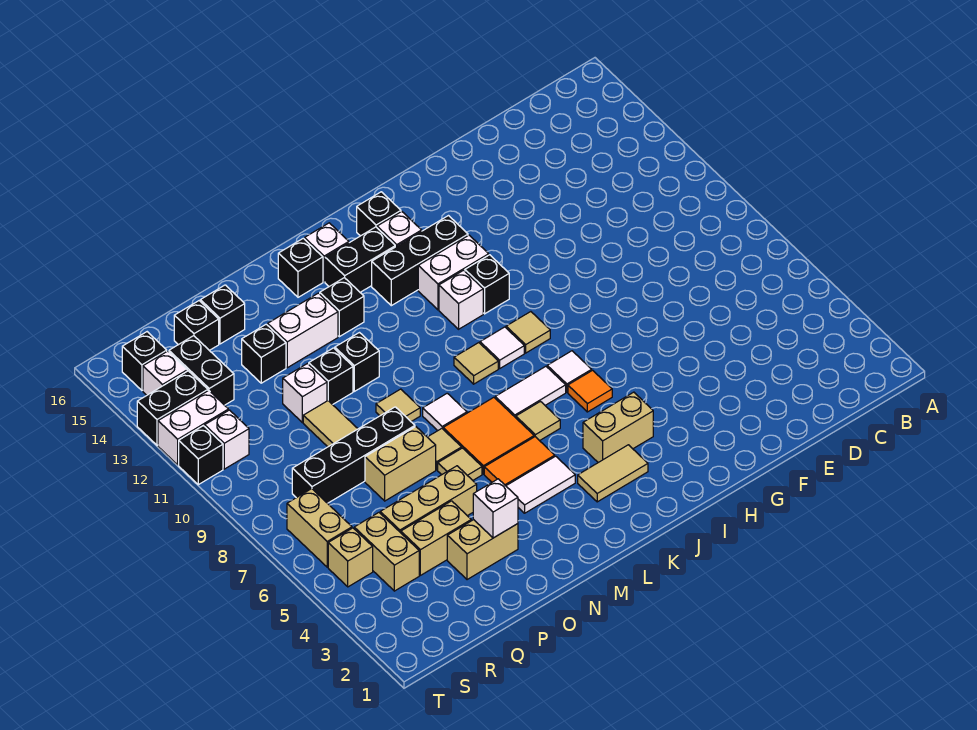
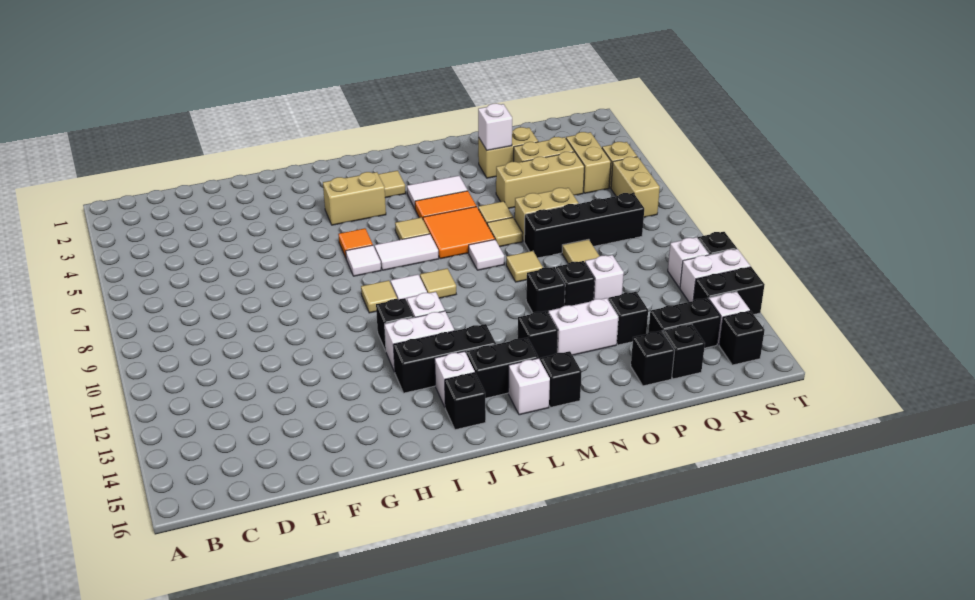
black 1x2 brick [169,336,234,405] -> black 1x2 brick turned to [648,298,721,348]

